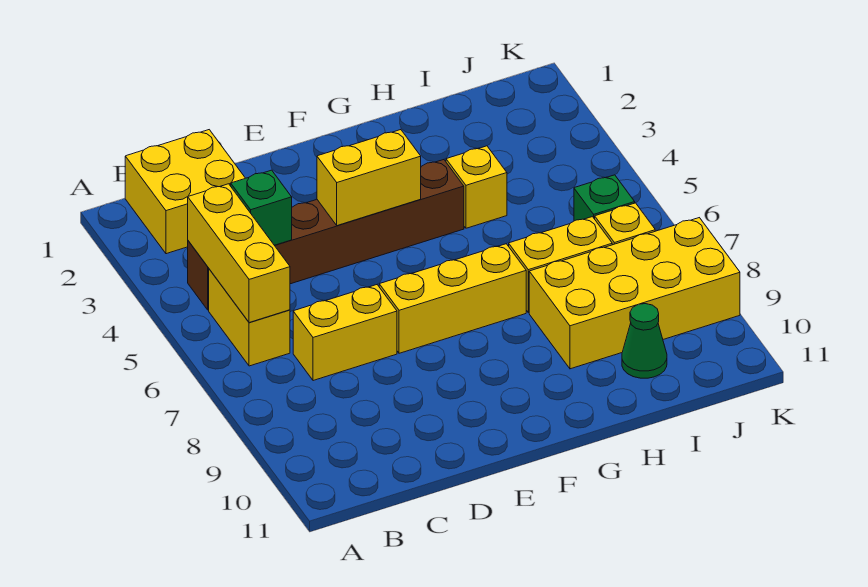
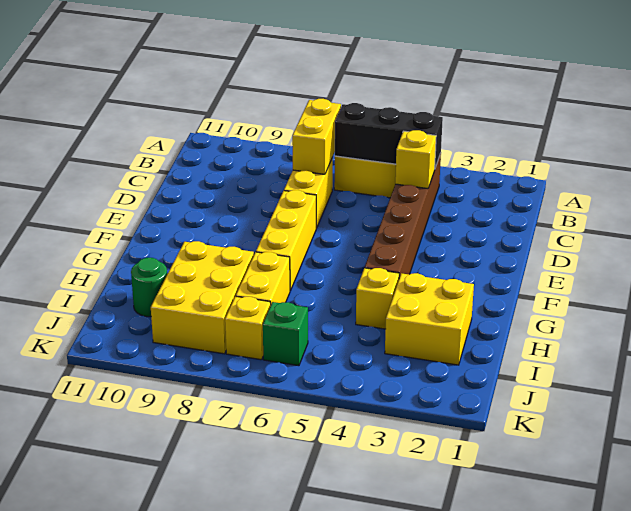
yellow 2x2 brick [125,130,245,254] -> yellow 2x2 brick moved to [385,273,474,365]
yellow 1x3 brick [188,184,290,323] -> black 1x3 brick [335,103,443,168]
green 1x1 brick [231,170,292,245] -> yellow 1x1 brick [395,130,436,189]
yellow 1x2 brick [317,130,421,226] -> yellow 1x2 brick moved to [292,99,341,174]
yellow 2x4 brick [529,218,740,369] -> yellow 2x3 brick [151,241,254,354]
green 1x1 cone [622,304,667,378] -> green 1x1 round brick [131,258,167,317]

